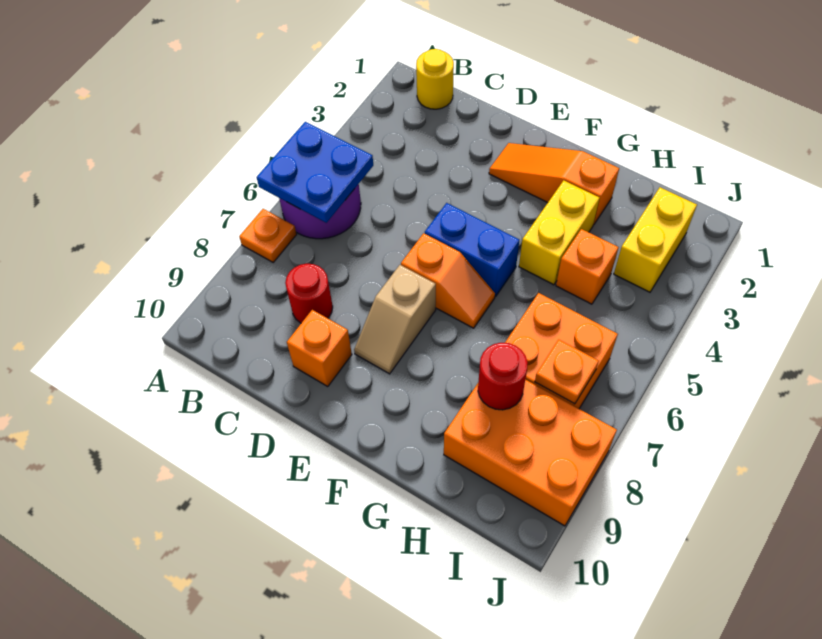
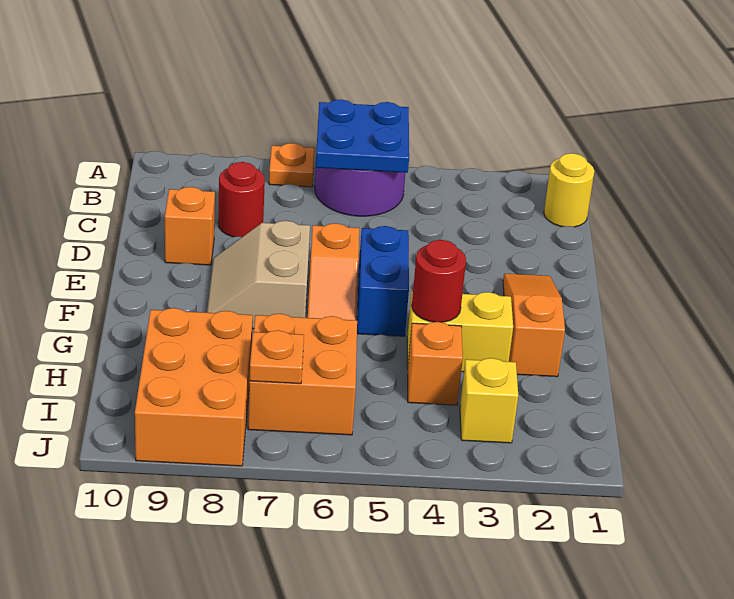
tan 1x2 slope [354,265,436,374] -> tan 2x2 slope [207,221,310,329]
red 1x1 round brick [478,343,528,410] -> red 1x1 round brick moved to [412,240,466,322]
yellow 1x2 brick [614,187,697,292] -> yellow 1x1 brick [460,358,518,443]

